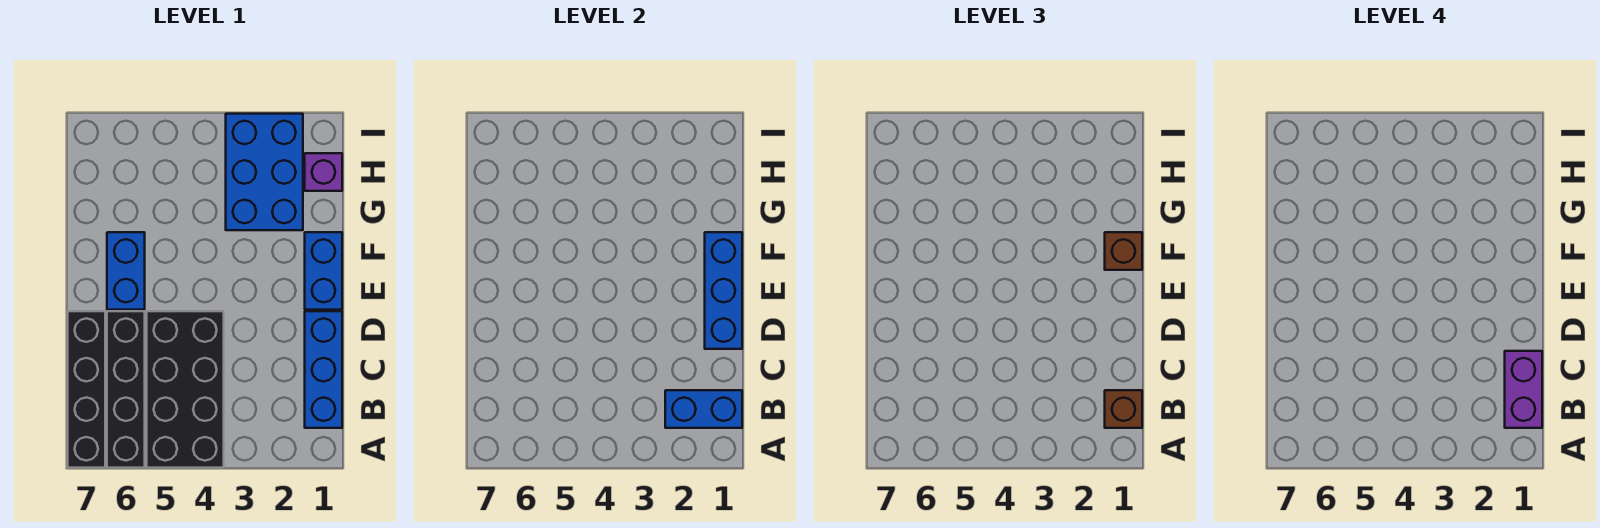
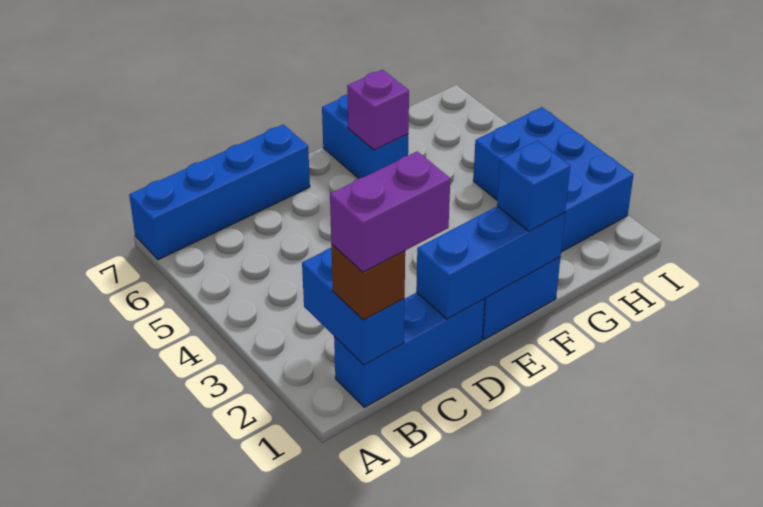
black 2x4 brick [147,311,224,468] -> none
black 1x4 brick [107,311,145,468] -> none
black 1x4 brick [68,311,105,468] -> blue 1x4 brick [129,125,310,260]
blue 1x2 brick [107,232,145,310] -> blue 1x2 brick turned to [322,94,408,178]
brown 1x1 brick [1105,232,1142,270] -> blue 1x1 brick [497,141,570,231]
blue 2x3 brick [226,114,303,230] -> blue 2x3 brick turned to [473,107,634,252]
purple 1x1 brick [305,153,342,191] -> purple 1x1 brick moved to [347,70,409,150]

